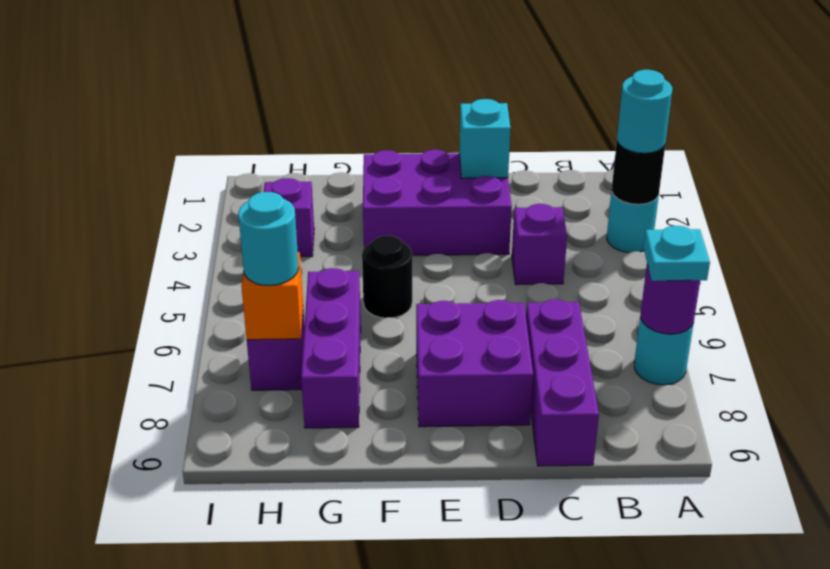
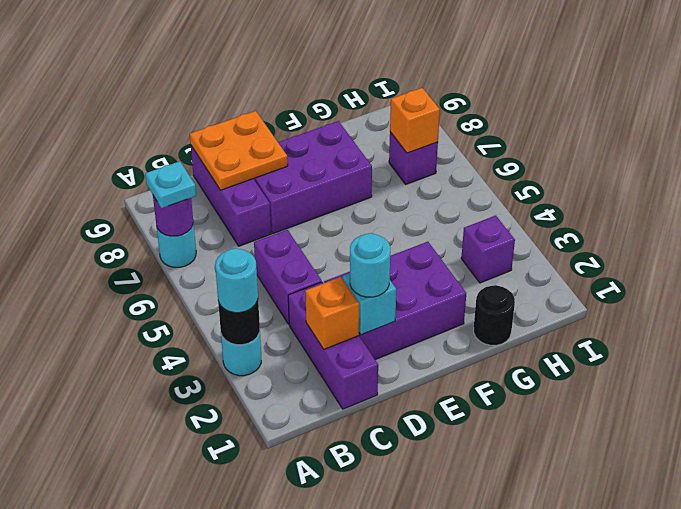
none -> orange 1x1 brick [305,277,359,349]
purple 1x1 brick [512,204,567,285] -> purple 1x2 brick [254,230,322,324]
none -> orange 2x2 plate [190,111,288,190]
purple 2x2 brick [416,300,533,427] -> purple 2x3 brick [254,121,372,234]
black 1x1 round brick [362,236,412,318] -> black 1x1 round brick moved to [474,285,515,345]
purple 1x3 brick [301,268,361,428] -> purple 1x3 brick moved to [288,282,378,409]
cyan 1x1 round brick [238,192,299,286] -> cyan 1x1 round brick moved to [350,233,390,297]

